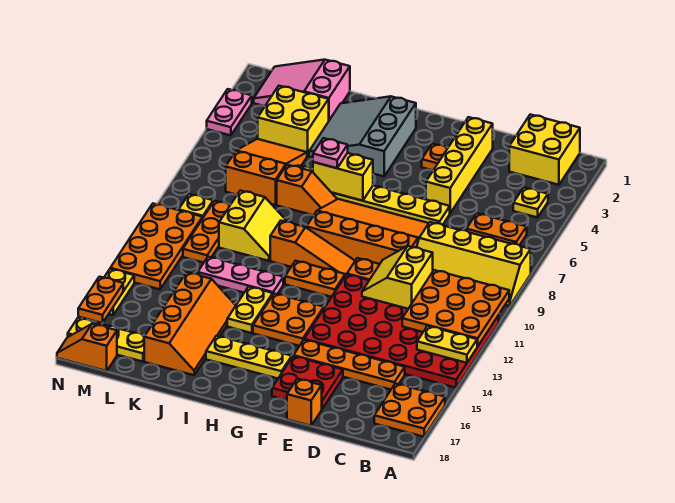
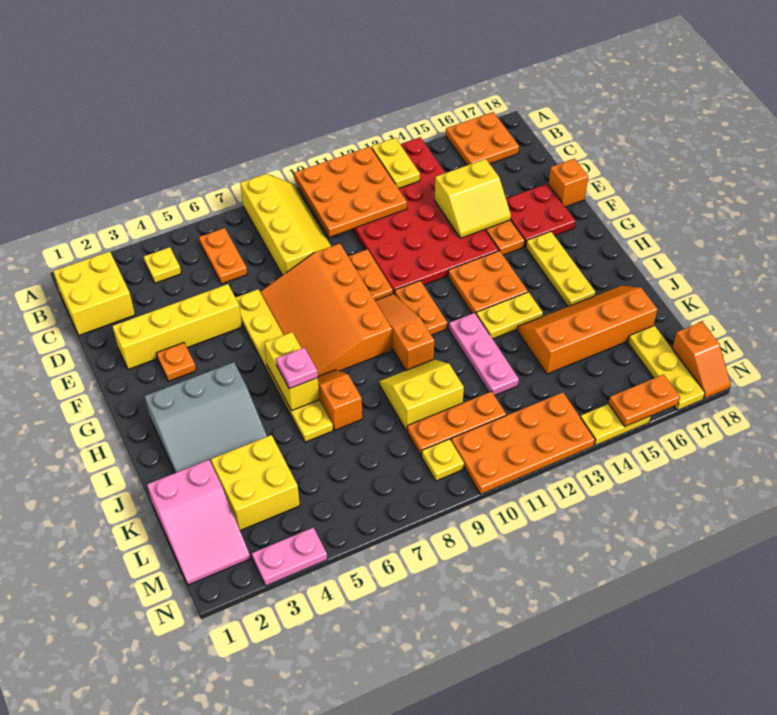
yellow 2x2 slope [362,246,433,309] -> yellow 2x2 slope moved to [435,159,511,238]
orange 2x3 slope [226,139,307,205] -> none

